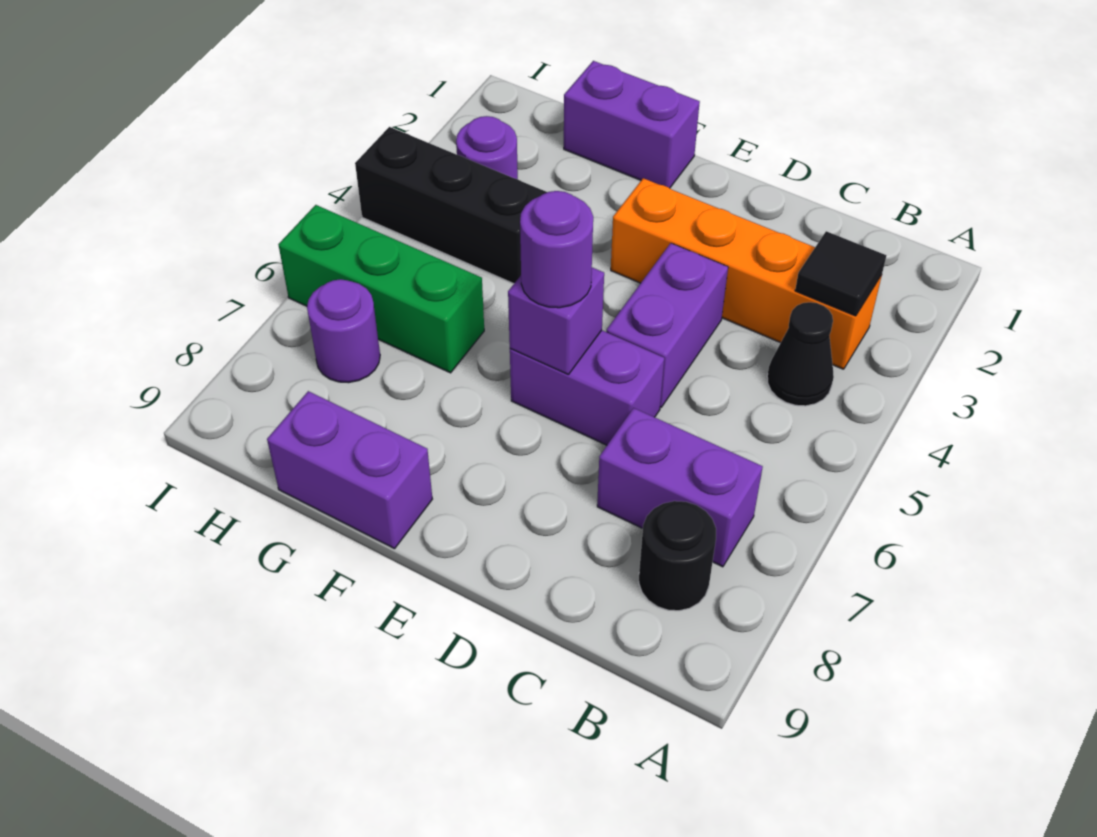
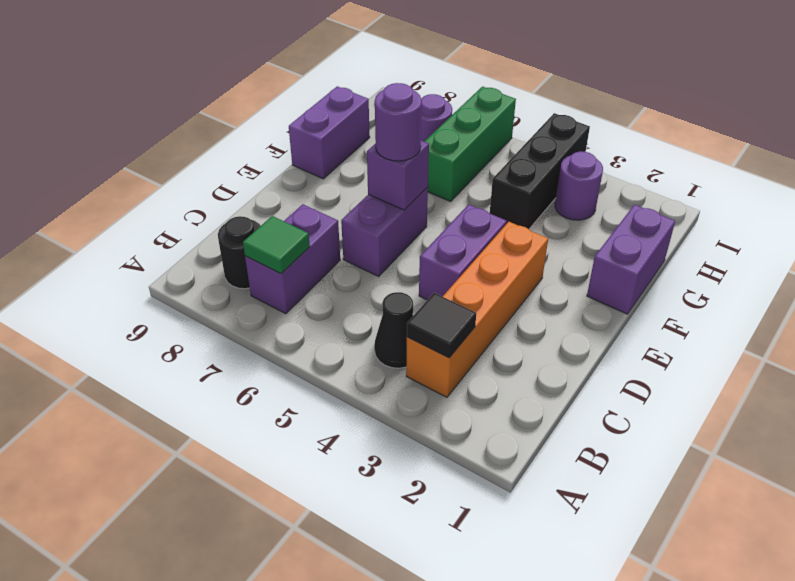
none -> green 1x1 tile [243,216,310,273]
purple 1x2 brick [606,243,728,407] -> purple 1x2 brick turned to [419,204,507,300]

